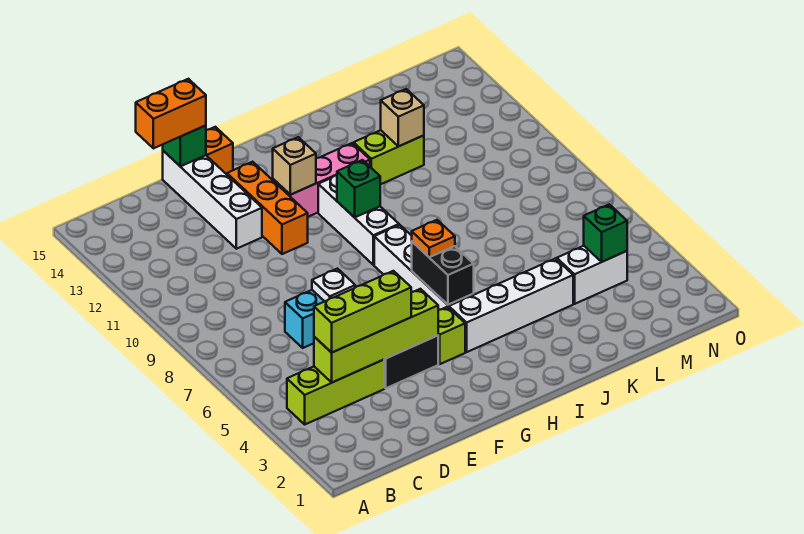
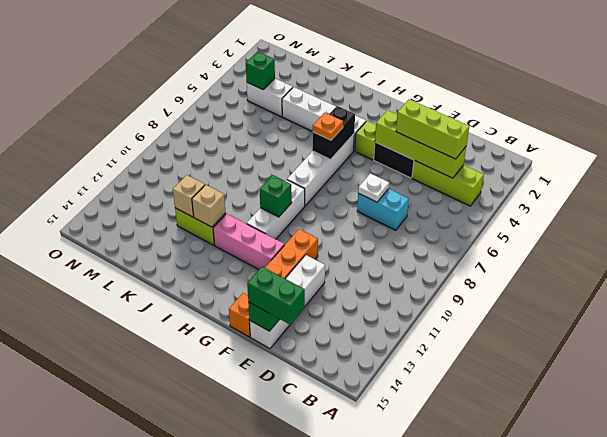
orange 1x2 brick [136,79,206,148] -> green 1x2 brick [247,267,305,325]
tan 1x1 brick [273,137,316,195] -> tan 1x1 brick moved to [192,185,226,227]

